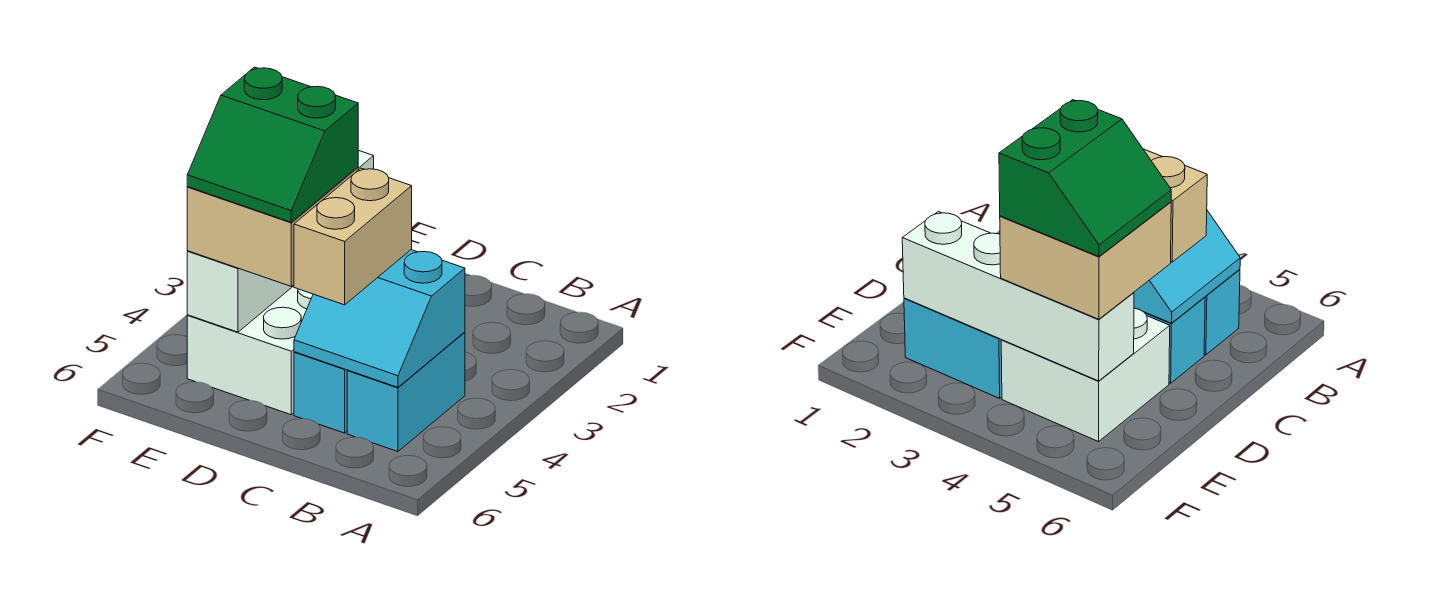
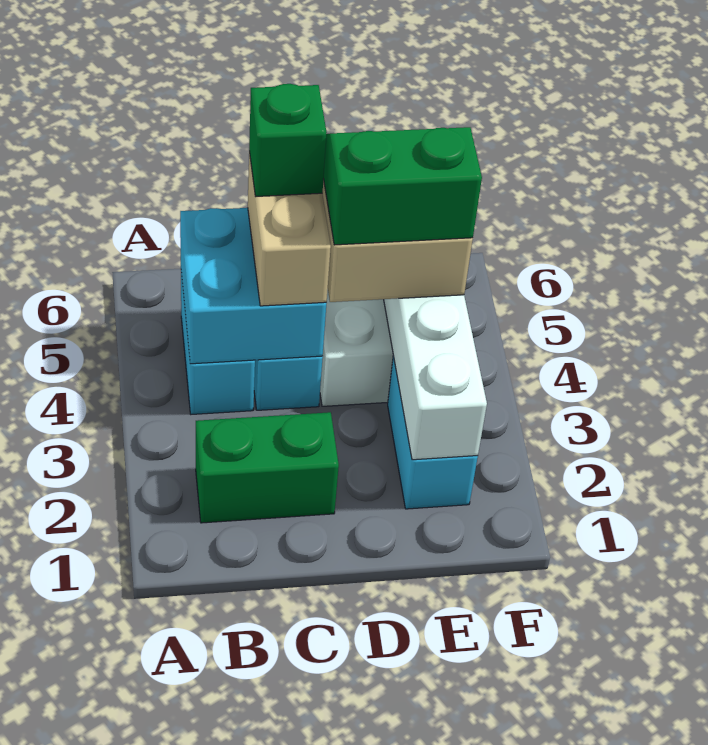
none -> green 1x2 brick [196,412,339,523]
cyan 2x2 slope [294,250,465,387] -> cyan 2x2 brick [180,208,326,364]
none -> green 1x1 brick [249,84,327,197]

